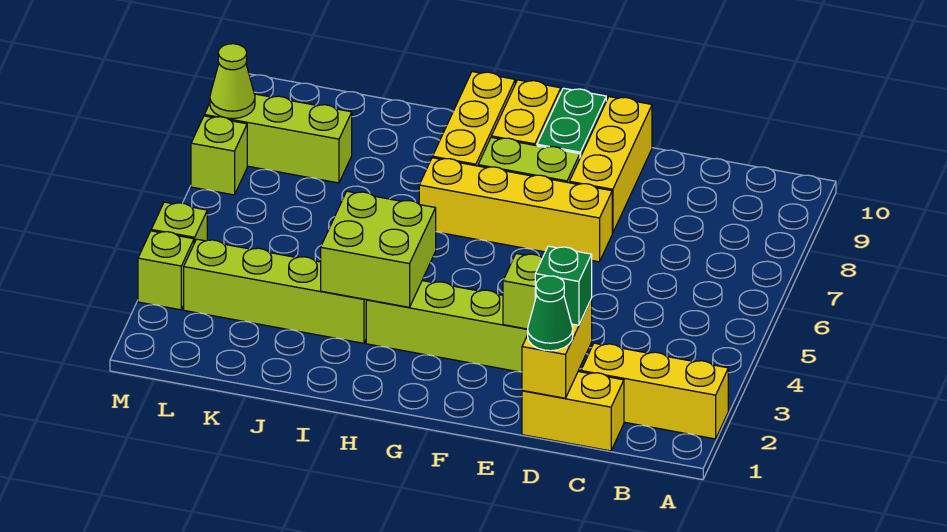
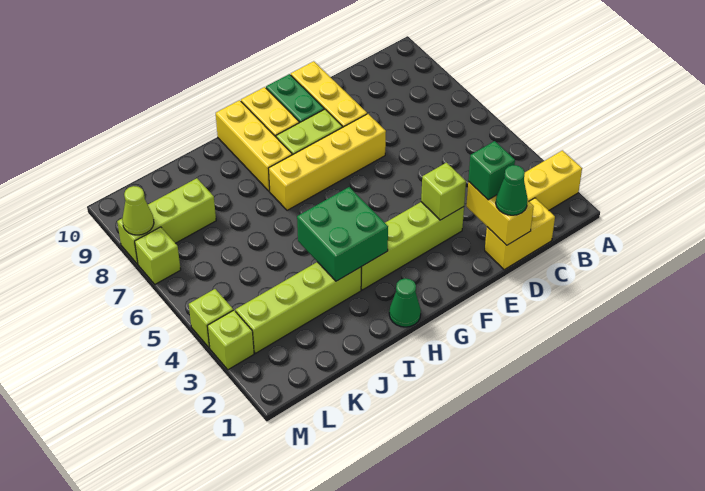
none -> green 1x1 cone [389,278,421,327]
lime 2x2 brick [321,191,436,307] -> green 2x2 brick [297,187,388,281]

